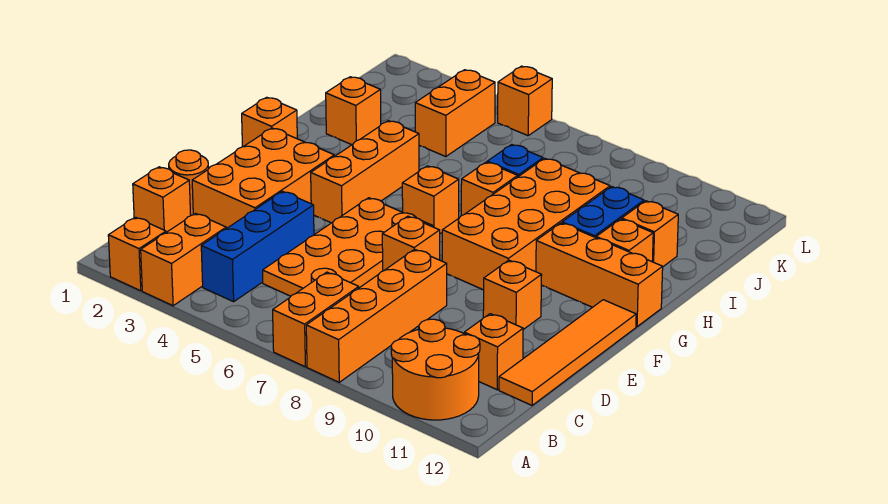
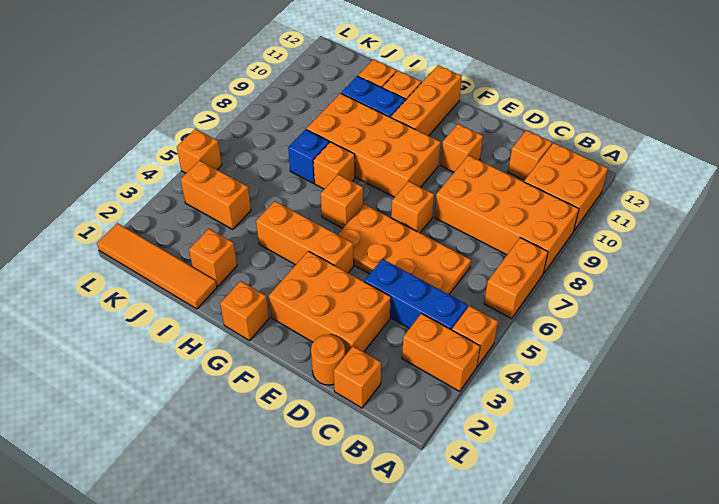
orange 1x1 brick [108,217,166,291] -> orange 1x1 brick moved to [452,306,498,366]
orange 1x2 brick [273,272,359,367] -> orange 1x2 brick turned to [484,238,548,319]
orange 1x4 brick [306,249,447,382] -> orange 2x4 brick [434,155,579,274]
orange 2x2 round brick [391,319,480,420] -> orange 2x2 brick [524,143,608,231]
orange 1x4 tile [499,300,636,405] -> orange 1x4 tile moved to [97,223,217,309]

